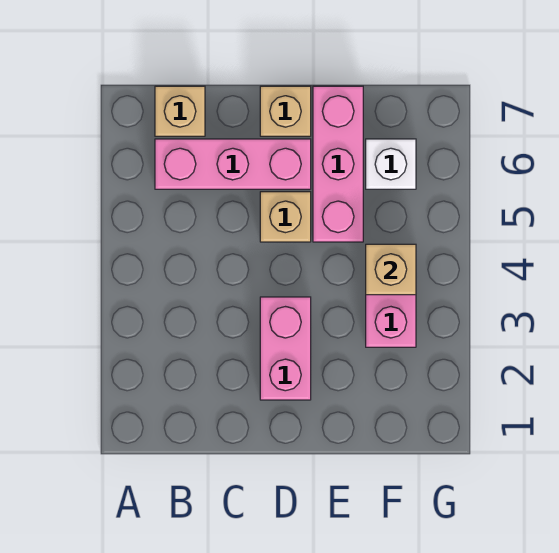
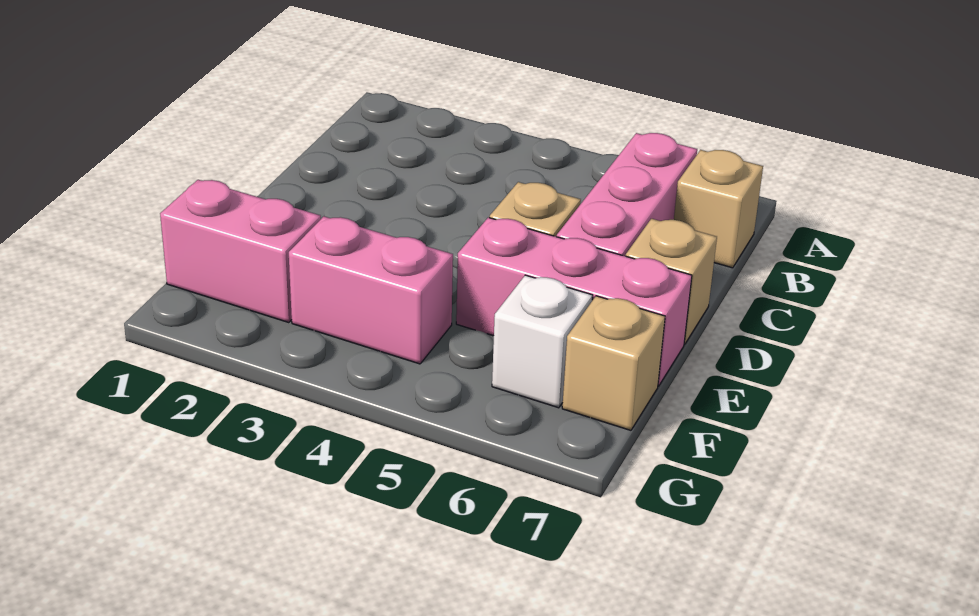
pink 1x2 brick [260,297,311,400] -> pink 1x2 brick moved to [160,180,321,322]
tan 1x1 brick [366,244,416,295] -> tan 1x1 brick moved to [562,296,665,430]

